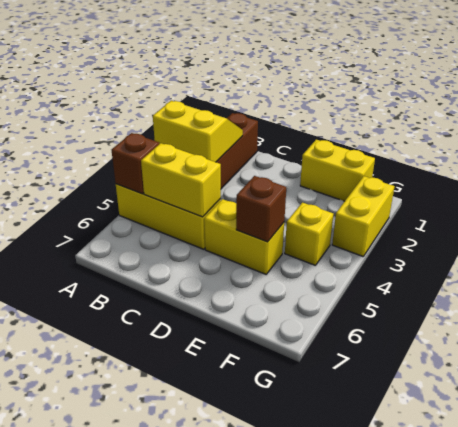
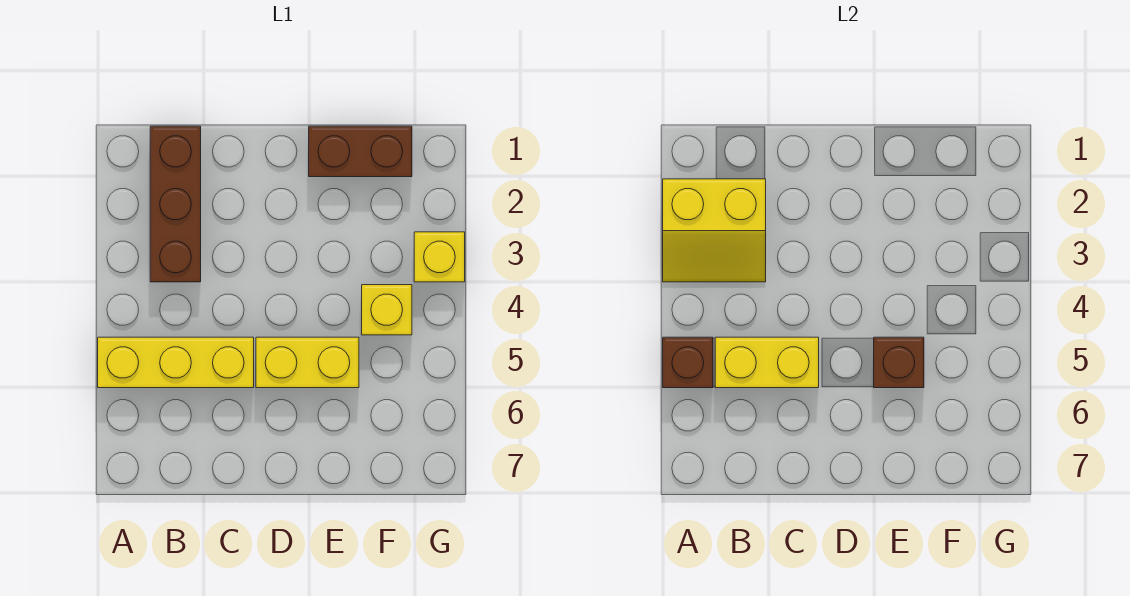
yellow 2x2 slope [153,101,243,162] -> yellow 2x2 slope turned to [663,179,766,282]
yellow 1x2 brick [300,140,375,201] -> brown 1x2 brick [309,126,412,177]
yellow 1x2 brick [332,176,395,256] -> yellow 1x1 brick [414,232,465,282]

